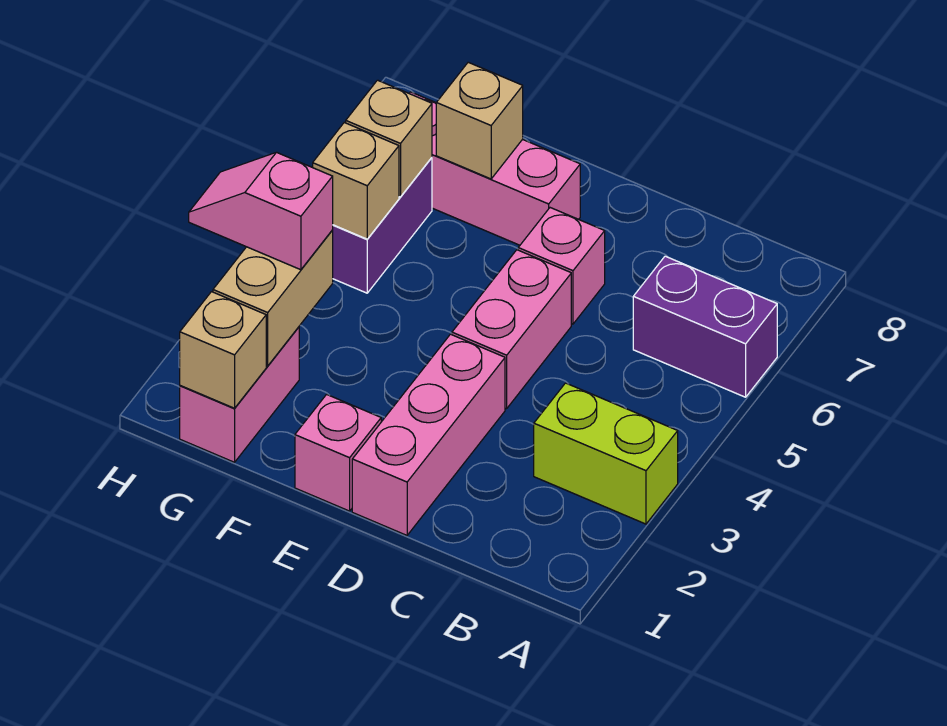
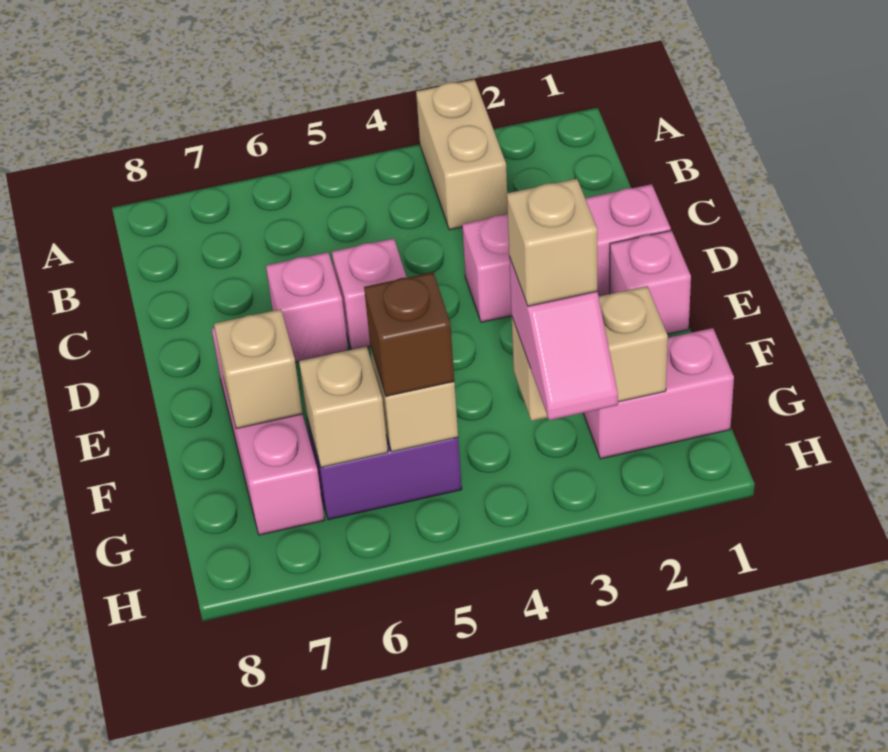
lime 1x2 brick [534,383,678,524] -> tan 1x2 brick [416,79,508,230]
purple 1x2 brick [633,256,777,397] -> none
pink 1x2 brick [452,250,571,409] -> pink 1x1 brick [332,238,407,350]
tan 1x1 brick [180,292,266,408] -> tan 1x1 brick moved to [507,179,597,306]
none -> brown 1x1 brick [364,272,454,396]

